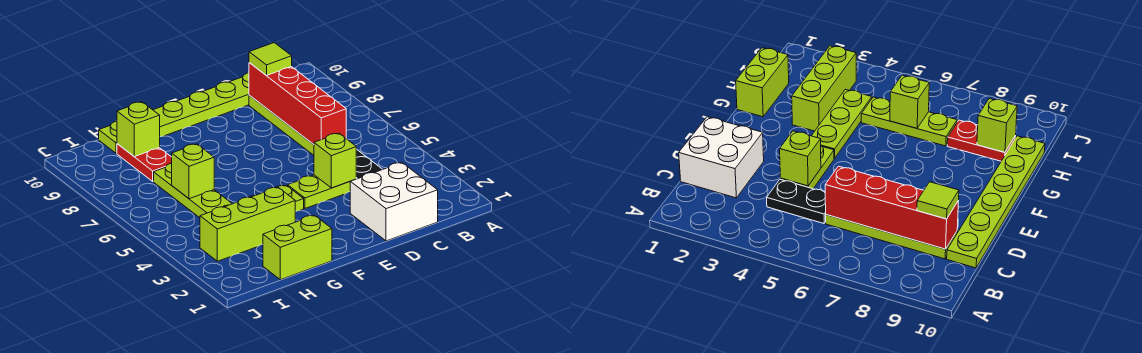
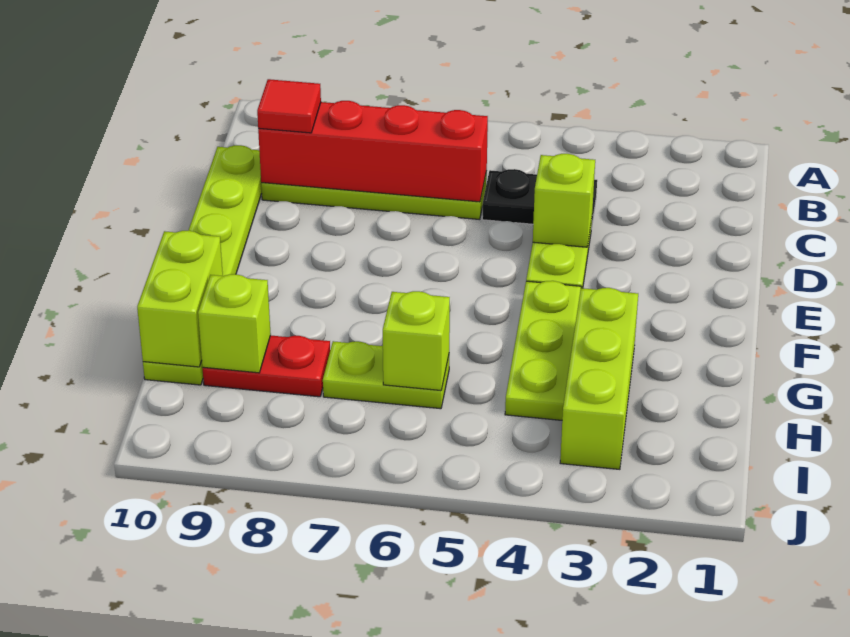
white 2x2 brick [350,163,438,241] -> none
lime 1x1 tile [249,43,292,75] -> red 1x1 tile [257,79,321,133]
lime 1x2 brick [263,215,332,280] -> lime 1x2 brick moved to [137,231,223,367]
lime 1x3 plate [154,163,232,218] -> lime 1x2 plate [323,341,449,409]

